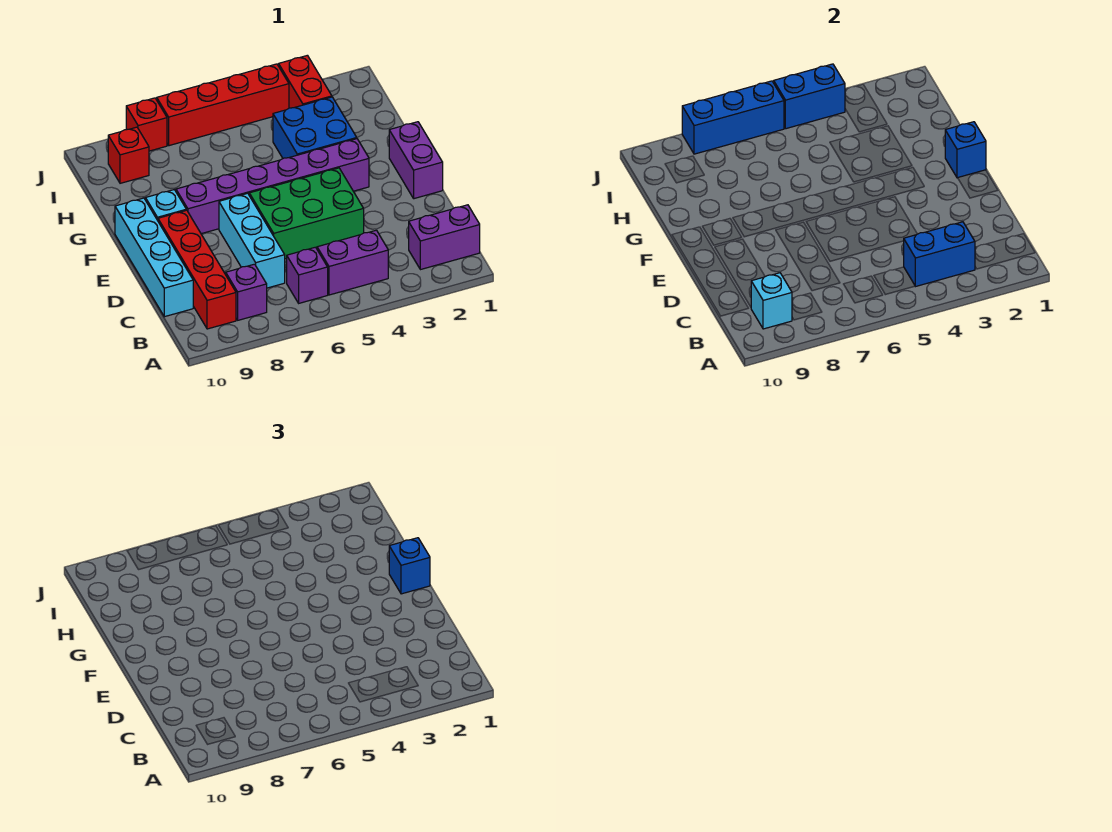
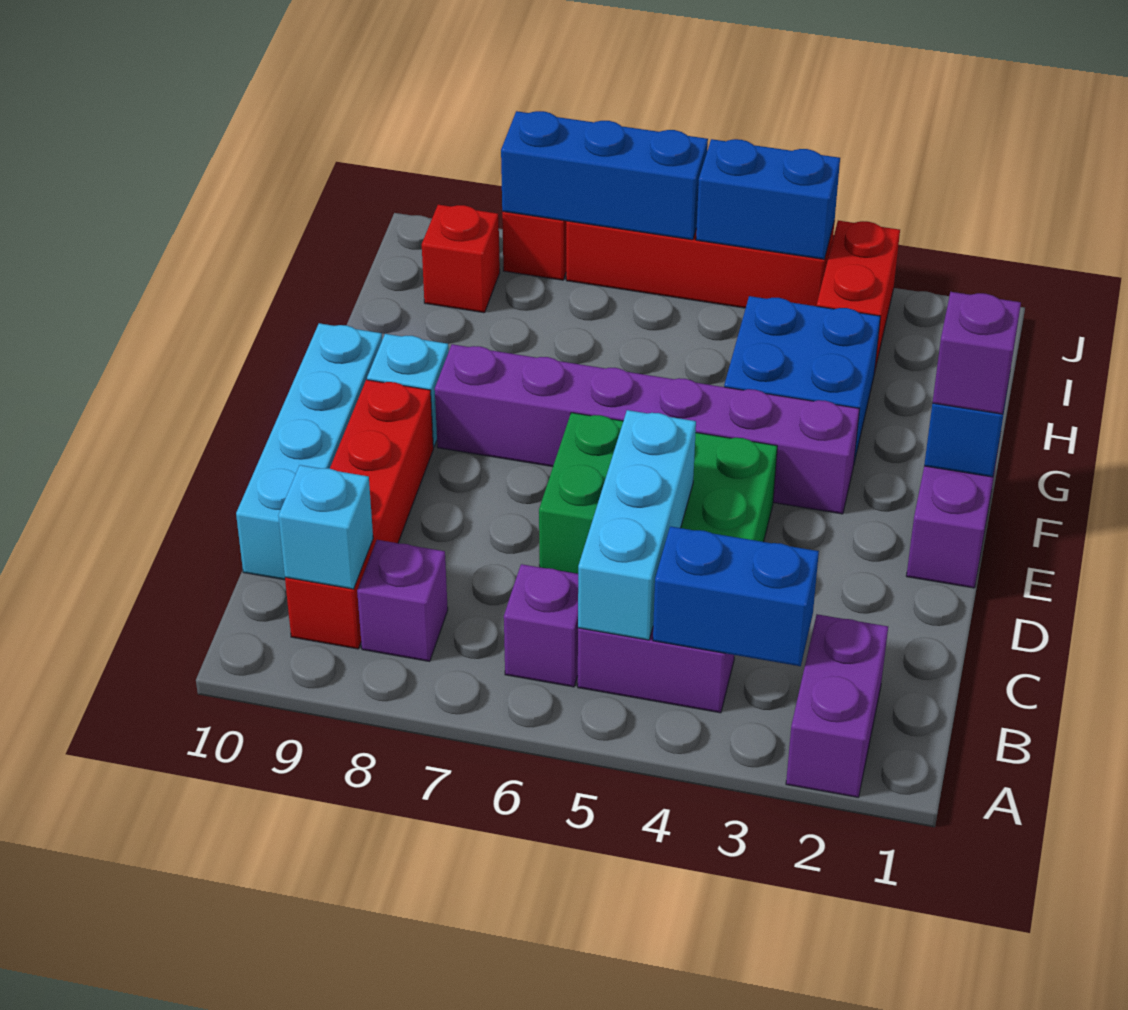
purple 1x2 brick [409,205,480,270] -> purple 1x2 brick turned to [786,614,888,797]
cyan 1x3 brick [219,193,285,288] -> cyan 1x3 brick moved to [578,410,696,640]
blue 1x1 brick [389,538,430,594] -> purple 1x1 brick [932,292,1021,414]

